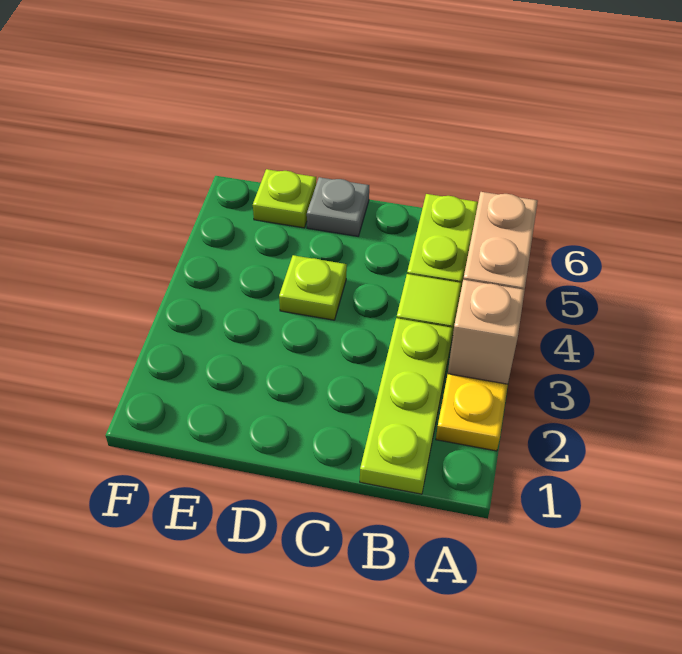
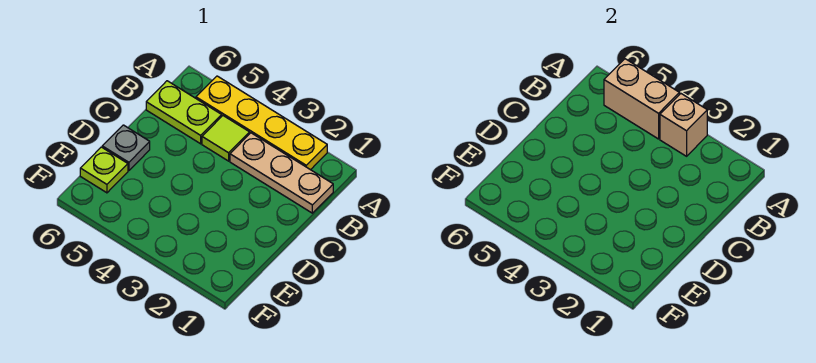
lime 1x3 plate [360,318,453,494] -> tan 1x3 plate [230,133,333,213]
lime 1x1 plate [279,255,347,320] -> none

